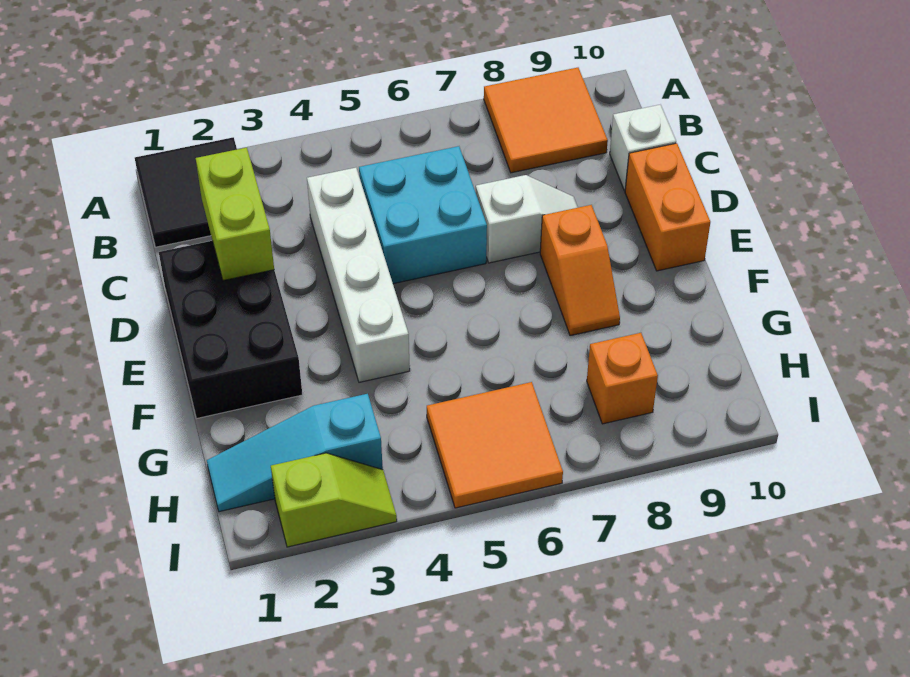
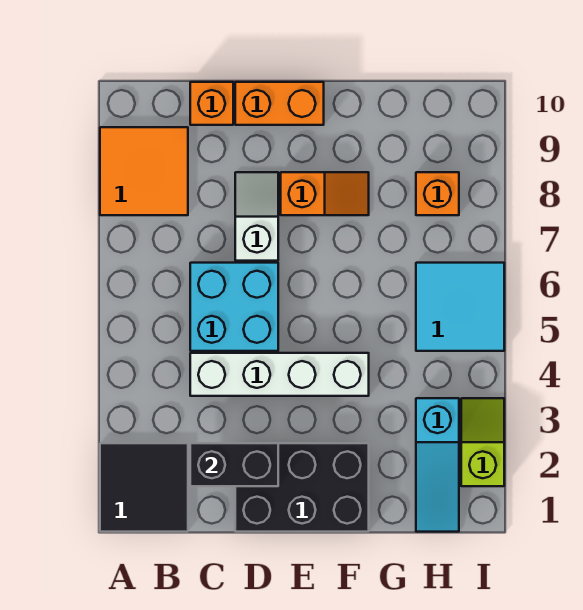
lime 1x2 brick [196,148,274,281] -> black 1x2 brick [190,443,278,486]
white 1x1 brick [610,105,676,191] -> orange 1x1 brick [190,82,233,125]
orange 2x2 tile [427,382,563,508] -> cyan 2x2 tile [416,263,504,351]

